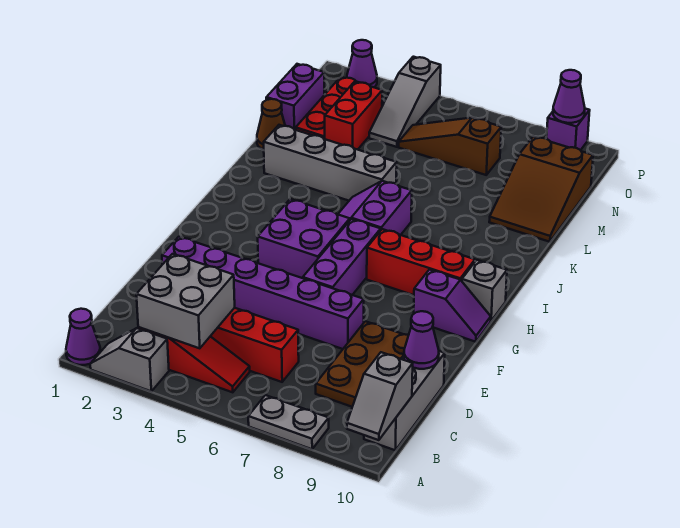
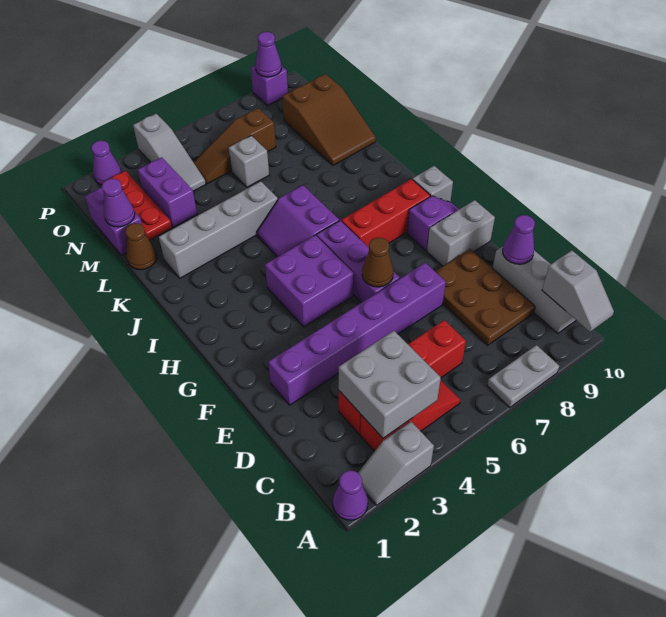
none -> brown 1x1 cone [362,237,393,287]
none -> grey 1x2 brick [427,200,495,266]
none -> purple 1x1 cone [102,179,135,227]
red 1x2 brick [325,82,382,150] -> purple 1x2 brick [138,157,197,227]
none -> grey 1x1 brick [229,136,269,187]

